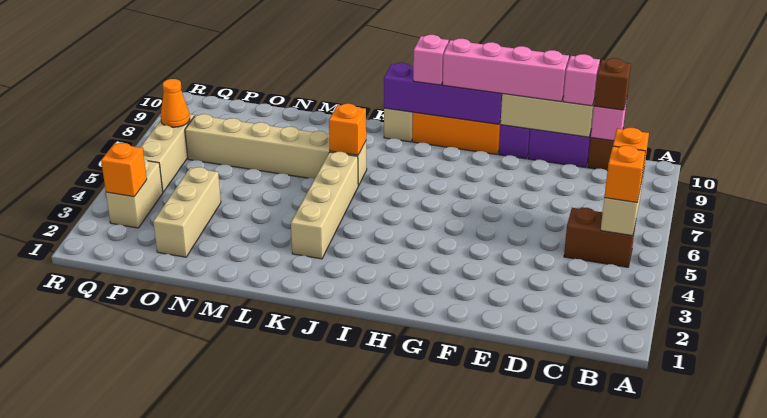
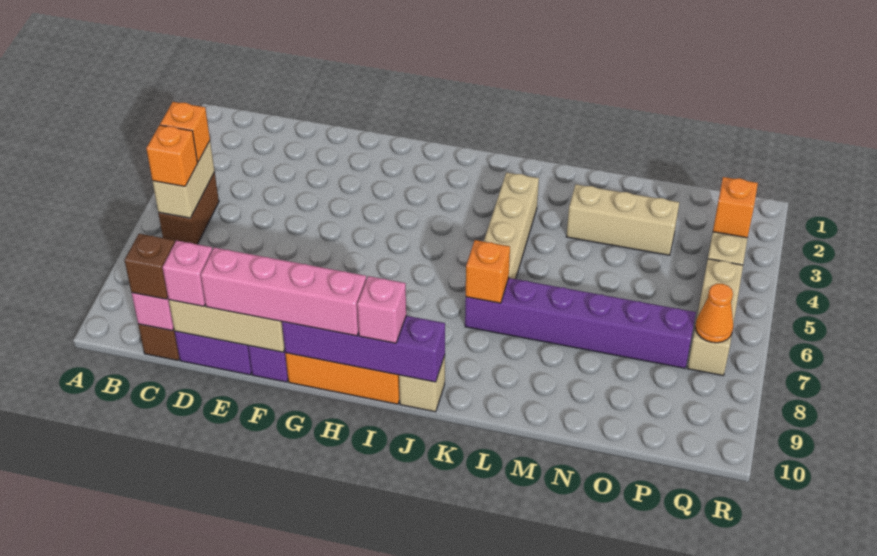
brown 1x2 brick [564,208,636,267] -> brown 1x2 brick turned to [158,172,219,244]
tan 1x6 brick [185,114,367,186] -> purple 1x6 brick [465,278,696,368]
tan 1x3 brick [153,167,221,257] -> tan 1x3 brick turned to [566,184,679,255]

